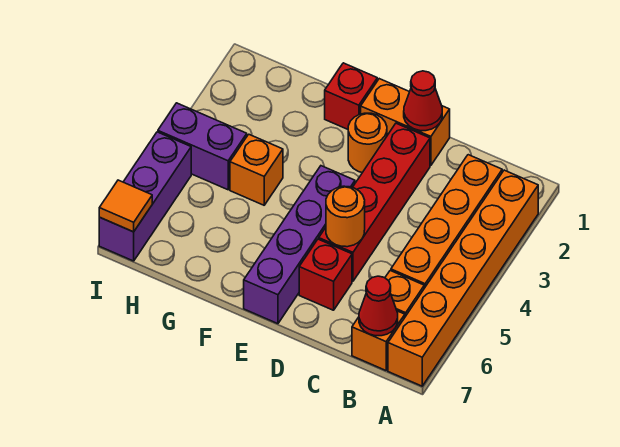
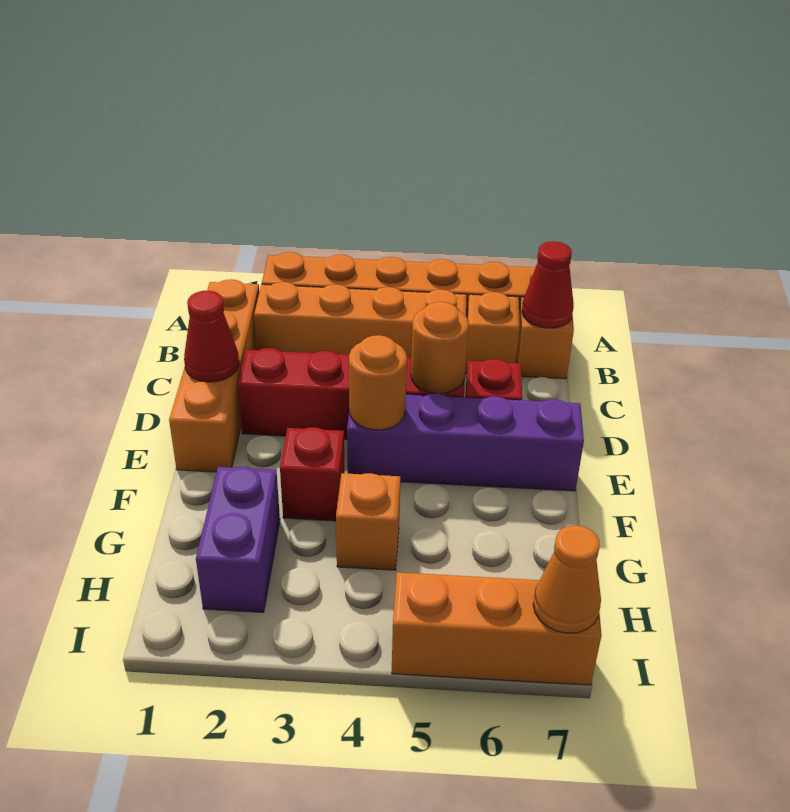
orange 1x2 brick [361,79,450,165] -> orange 1x4 brick [169,279,259,472]
orange 1x1 round brick [348,113,387,173] -> orange 1x1 round brick moved to [349,335,407,430]
red 1x1 brick [325,63,377,129] -> red 1x1 brick moved to [280,427,345,521]
purple 1x2 brick [158,103,247,190] -> purple 1x2 brick moved to [196,467,280,613]
purple 1x3 brick [99,132,191,261] -> orange 1x3 brick [392,572,602,685]
orange 1x1 tile [99,180,152,232] -> orange 1x1 cone [533,525,601,633]

